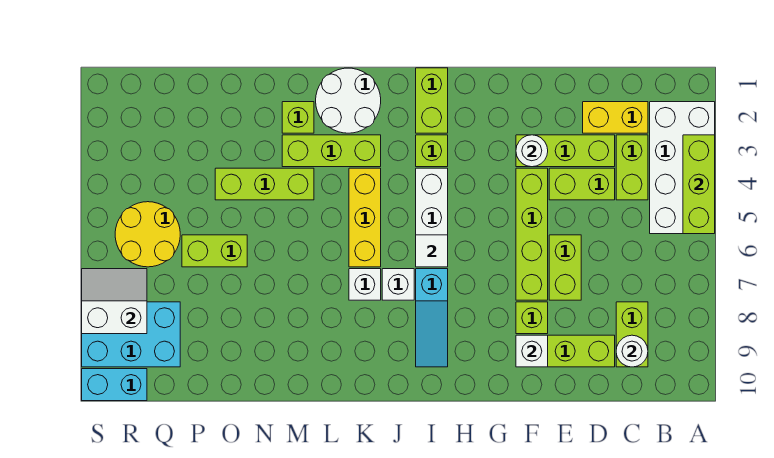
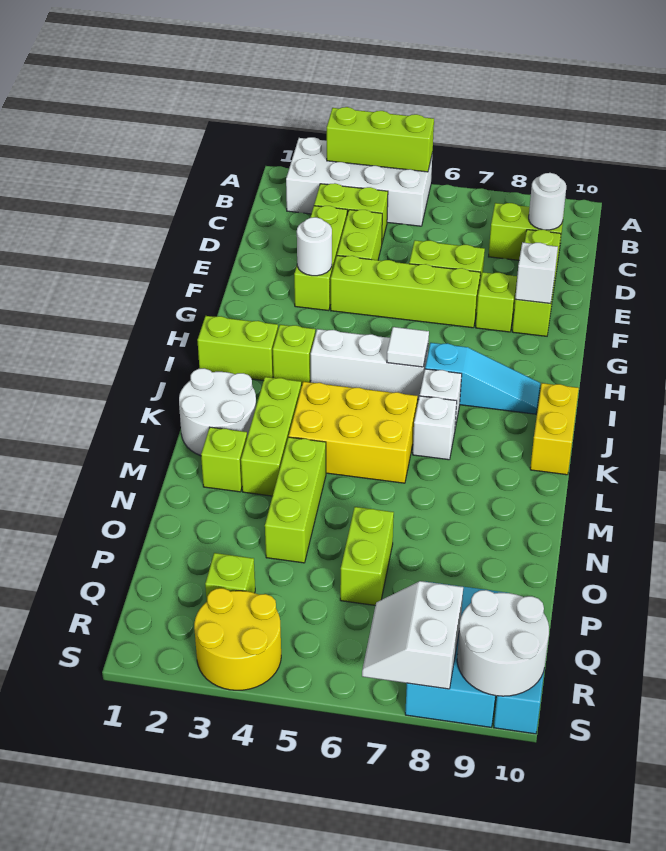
yellow 1x2 brick [583,102,648,133] -> yellow 1x2 brick moved to [530,383,579,475]
yellow 1x3 brick [349,168,381,267] -> yellow 2x3 brick [289,382,418,483]
none -> lime 1x1 brick [205,553,255,601]
yellow 2x2 round brick [115,202,180,267] -> yellow 2x2 round brick moved to [194,588,281,690]
none -> white 2x2 round brick [457,590,549,696]

